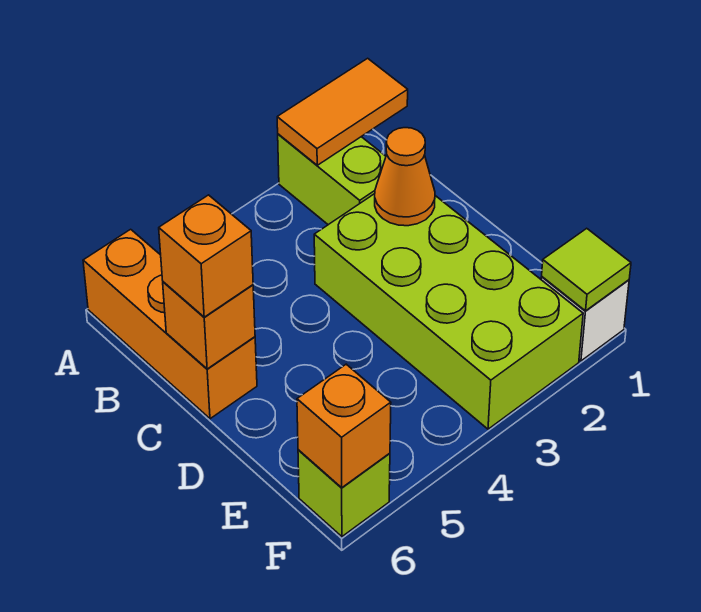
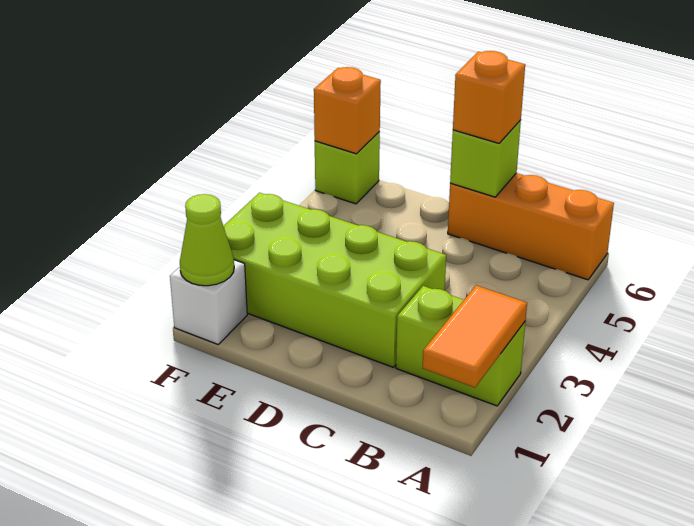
orange 1x1 cone [375,128,435,226] -> none
orange 1x1 brick [163,282,255,369] -> lime 1x1 brick [450,120,521,197]
lime 1x1 tile [542,228,631,311] -> lime 1x1 cone [180,194,234,286]

